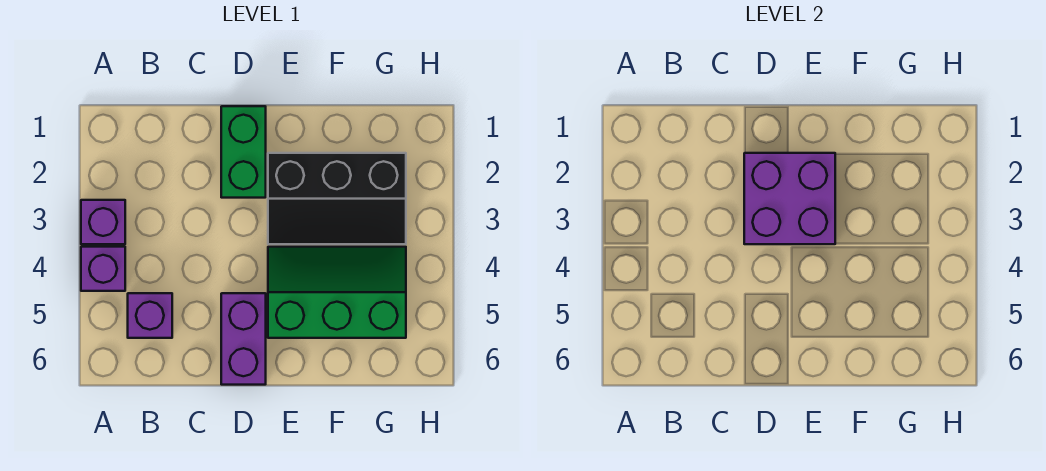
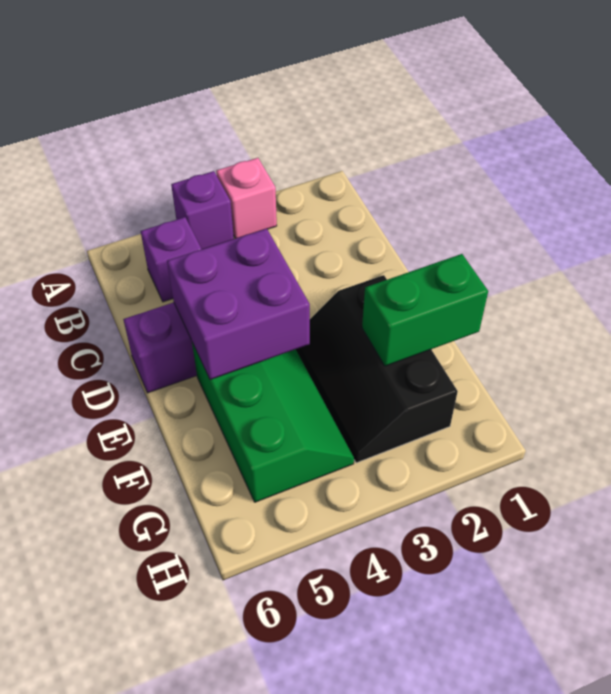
purple 1x1 brick [81,200,125,244] -> pink 1x1 brick [216,158,277,238]
green 1x2 brick [221,106,266,198] -> green 1x2 brick moved to [362,254,488,366]
purple 2x2 brick [744,153,835,244] -> purple 2x2 brick moved to [167,229,310,380]

